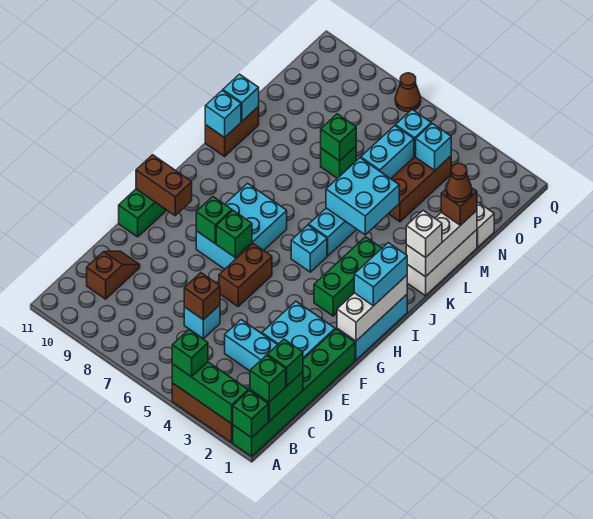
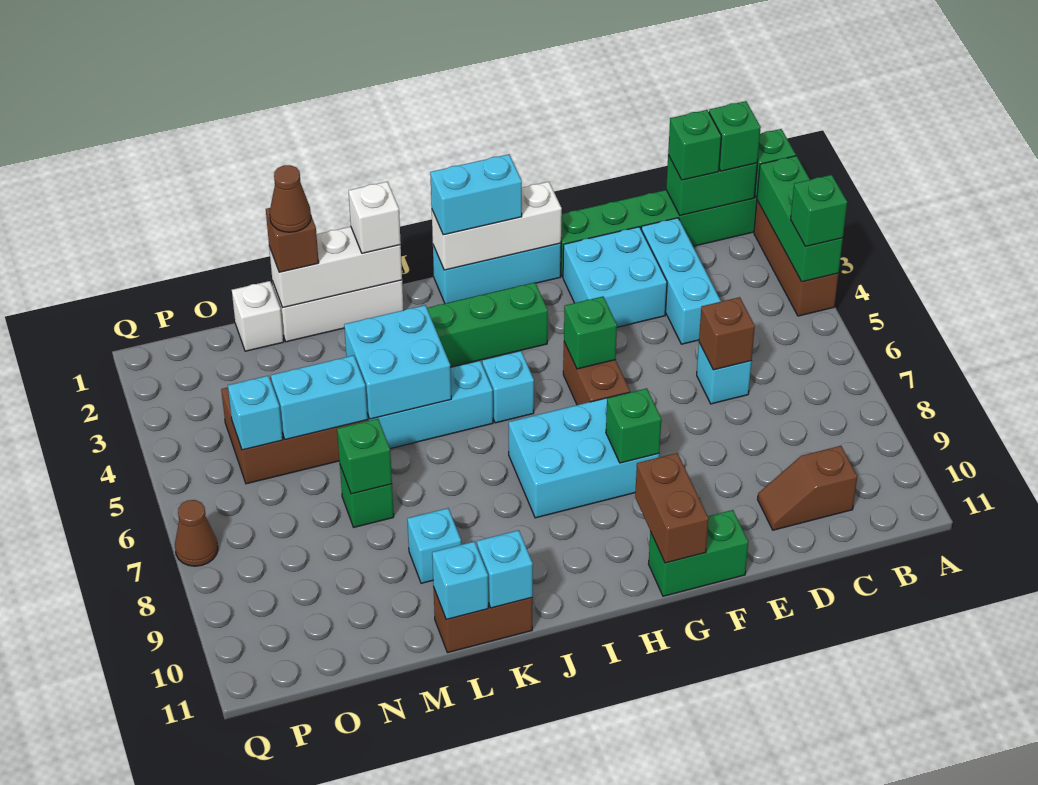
brown 1x2 brick [219,244,272,306] -> brown 1x2 brick turned to [563,342,630,405]
green 1x1 brick [216,211,252,258] -> green 1x1 brick moved to [564,296,617,369]
cyan 1x1 brick [416,123,451,170] -> cyan 1x1 brick moved to [407,508,461,583]

